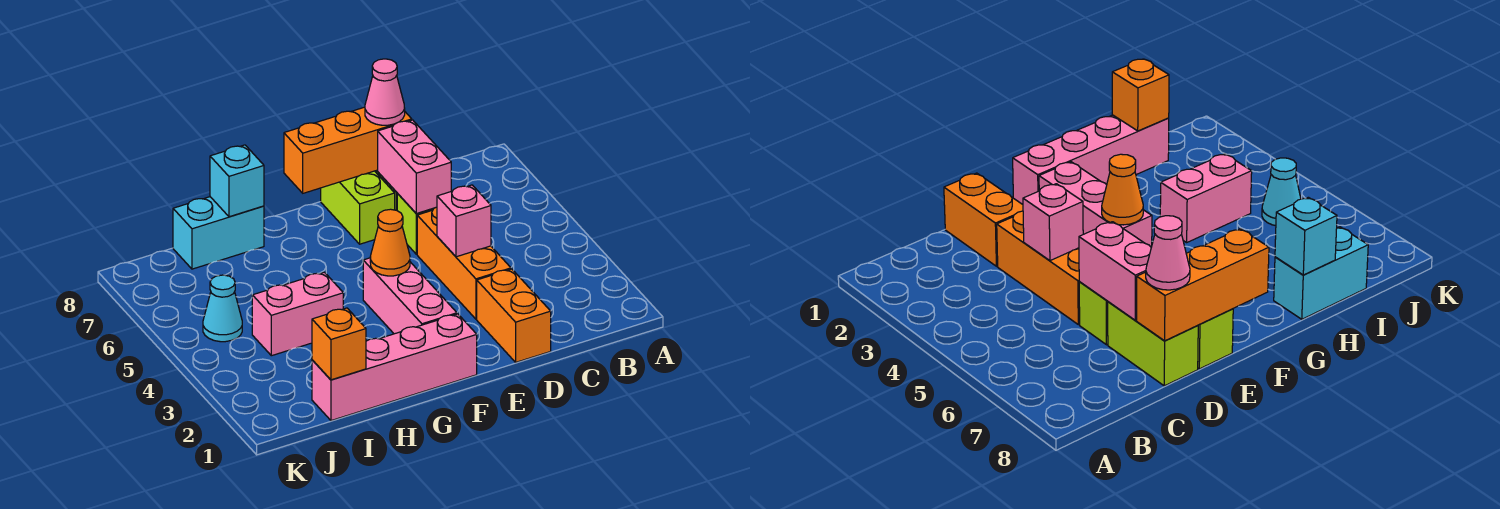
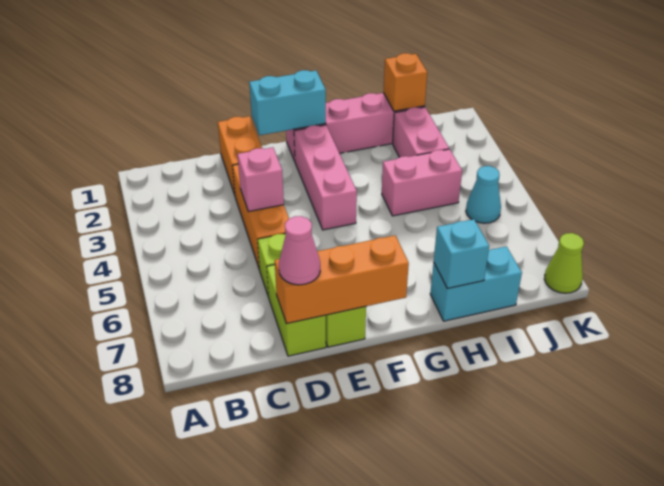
pink 1x2 brick [378,120,451,213] -> pink 1x2 brick moved to [393,107,449,157]
none -> cyan 1x2 brick [249,70,326,135]
orange 1x1 cone [370,209,410,276] -> none
none -> lime 1x1 cone [544,233,584,293]

